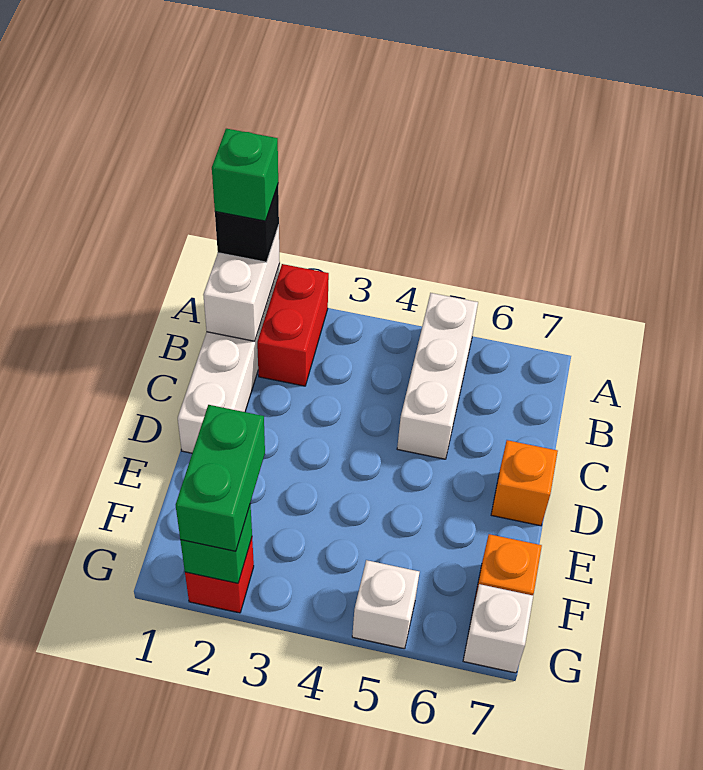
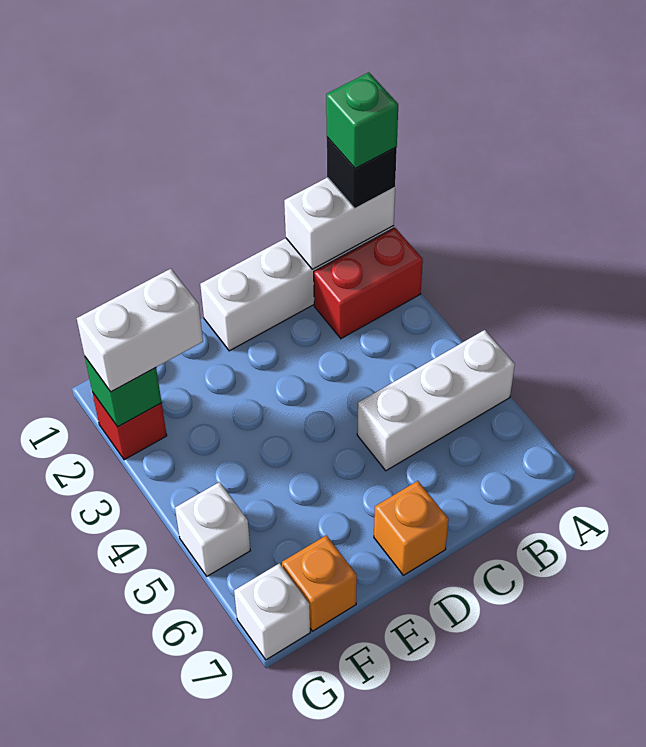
green 1x2 brick [176,405,265,551] -> white 1x2 brick [77,269,203,392]

